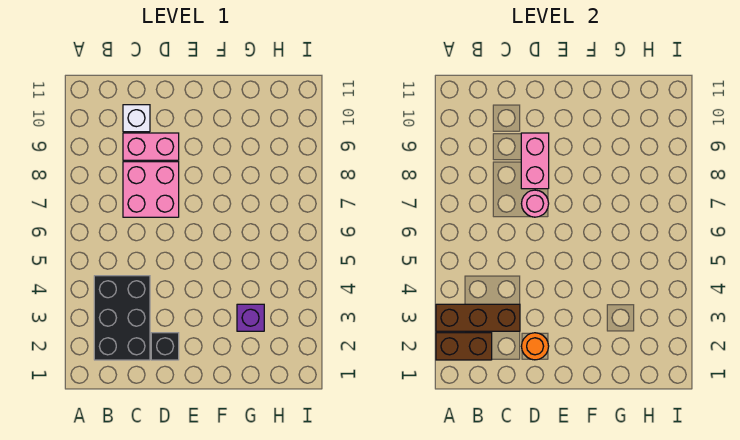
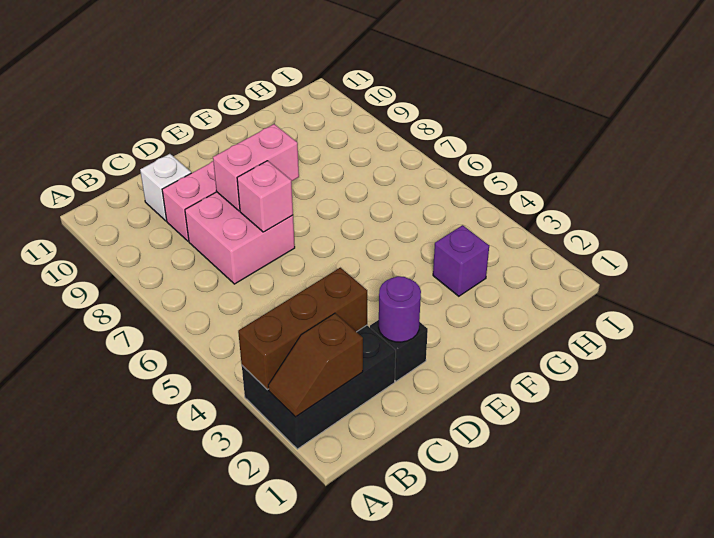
brown 1x2 brick [436,333,492,360] -> brown 1x2 slope [268,313,363,417]
black 2x3 brick [94,276,150,360] -> black 2x3 brick turned to [242,325,396,449]
orange 1x1 round brick [521,333,549,360] -> purple 1x1 round brick [379,276,421,342]
pink 1x1 round brick [521,190,549,217] -> pink 1x1 brick [237,161,293,232]
pink 1x2 brick [521,133,549,189] -> pink 1x2 brick turned to [213,124,299,211]

